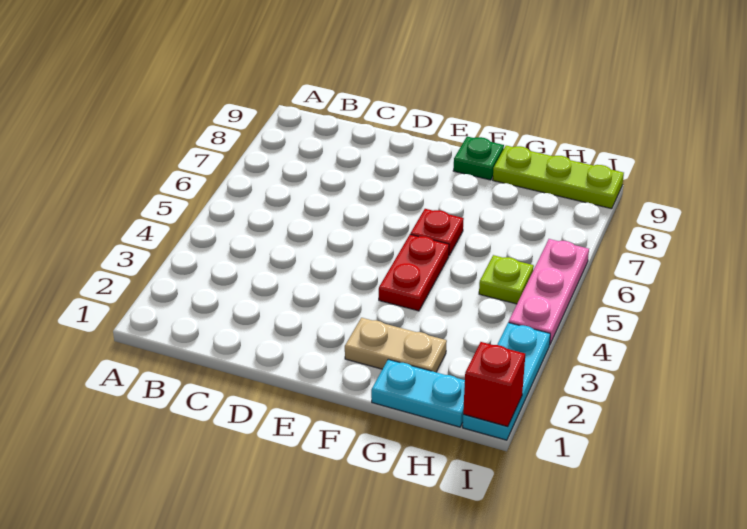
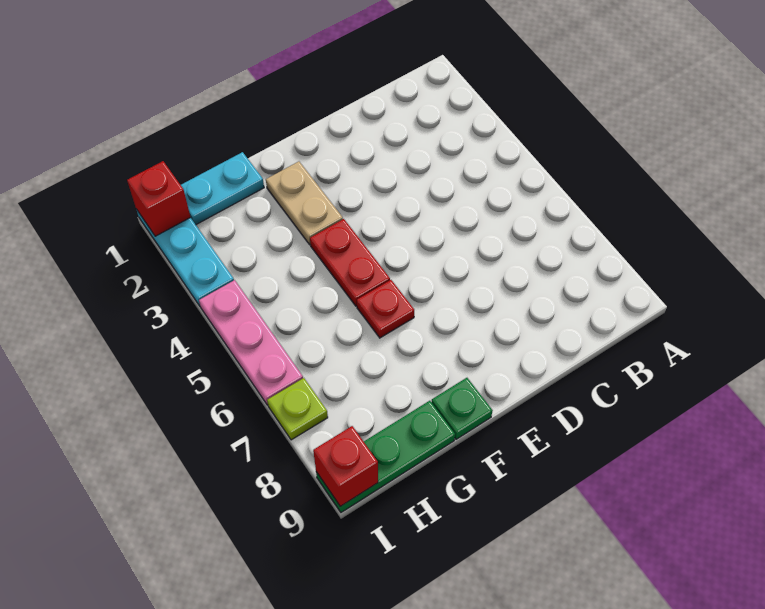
tan 1x2 plate [345,318,447,372] -> tan 1x2 plate turned to [266,162,343,245]
lime 1x3 plate [493,146,624,209] -> green 1x3 plate [316,401,455,512]
lime 1x1 plate [479,255,534,304] -> lime 1x1 plate moved to [267,378,328,440]
none -> red 1x1 brick [313,426,378,506]

